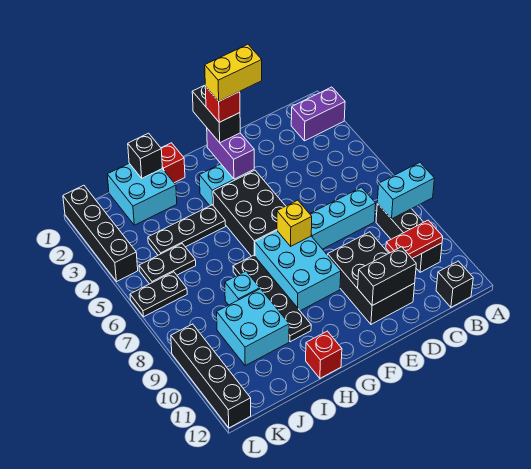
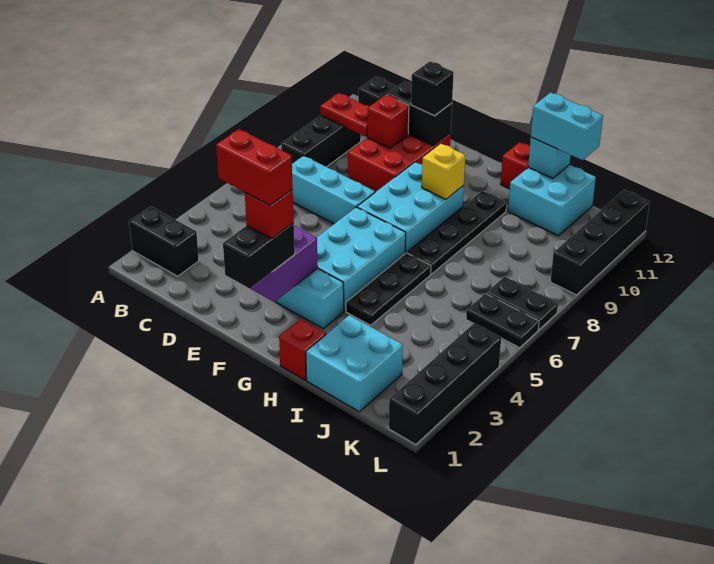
purple 1x2 brick [291,87,345,141] -> black 1x2 brick [129,206,199,276]
cyan 1x2 brick [377,162,435,219] -> cyan 1x2 brick moved to [531,92,603,160]
black 2x3 brick [328,232,415,324] -> red 2x3 brick [348,133,451,192]
none -> red 1x1 brick [367,95,409,148]
yellow 1x2 brick [205,44,262,101] -> red 1x2 brick [216,129,293,205]
black 2x3 brick [213,170,285,256] -> cyan 2x3 brick [317,207,406,311]
yellow 1x1 brick [277,200,312,246] -> yellow 1x1 brick moved to [422,144,465,199]
black 1x3 plate [148,205,226,255] -> black 1x3 plate turned to [346,253,431,325]
black 1x1 brick [128,133,162,178] -> black 1x1 brick moved to [411,62,454,116]
cyan 1x1 brick [225,271,260,305] -> cyan 1x1 brick moved to [528,137,571,178]
cyan 2x2 brick [217,289,289,366] -> cyan 2x2 brick moved to [508,165,596,236]
black 1x2 plate [139,244,196,284] -> black 1x2 plate moved to [486,277,558,330]

